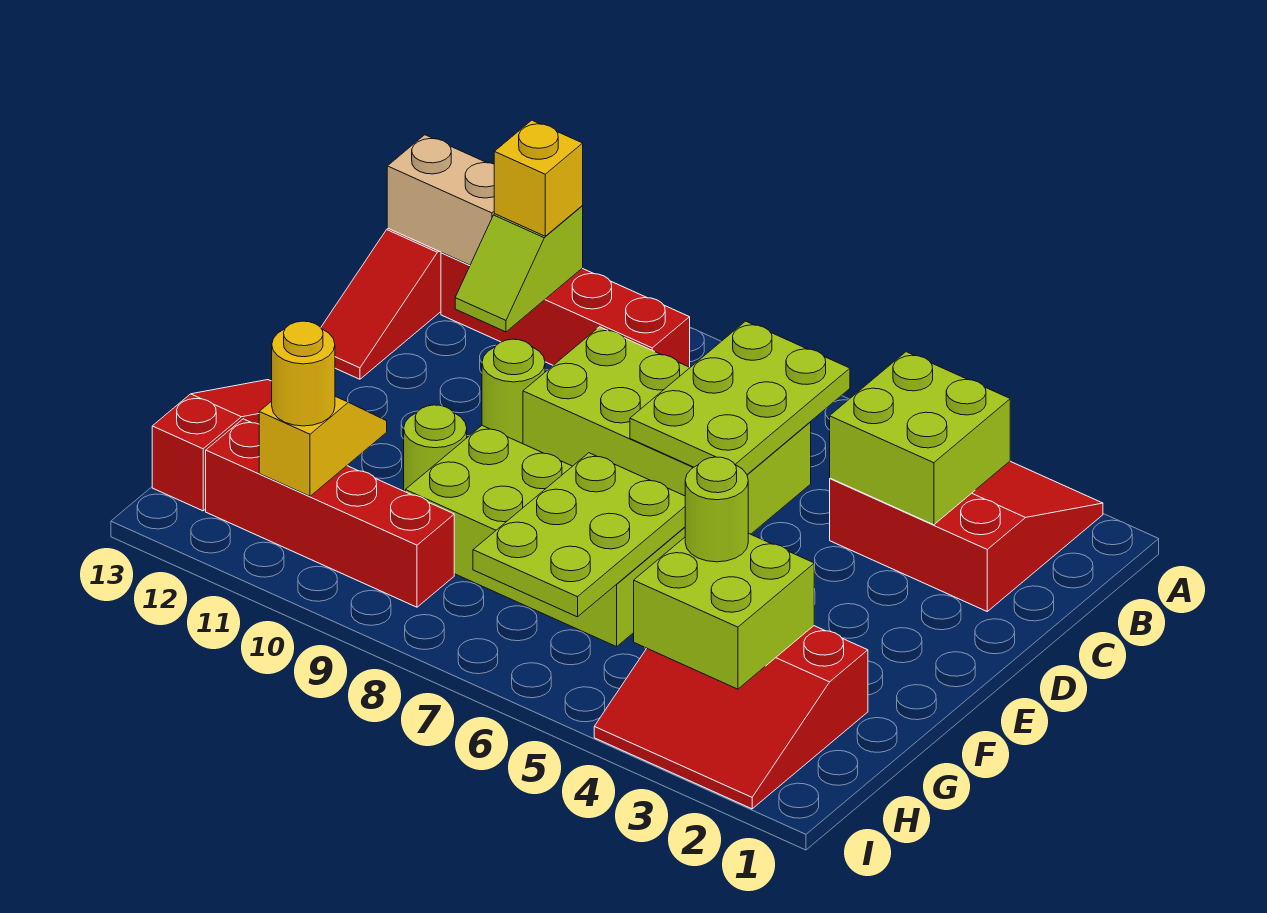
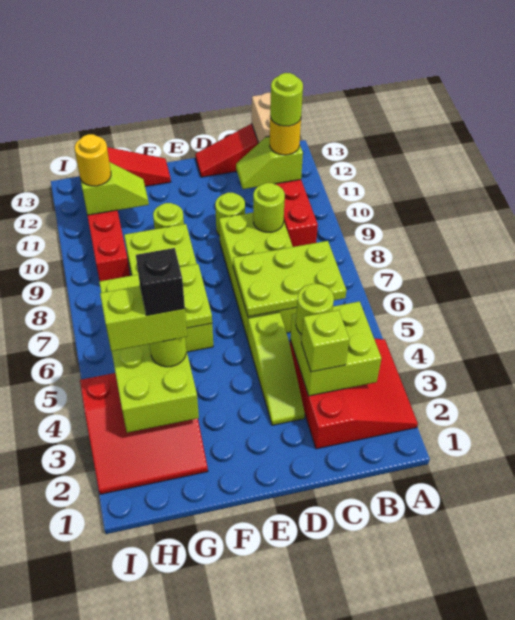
yellow 1x1 brick [494,120,583,236] -> yellow 1x1 round brick [270,117,301,155]
none -> lime 1x1 round brick [270,73,303,126]
none -> lime 1x1 brick [301,310,349,372]
none -> lime 1x1 round brick [296,284,334,334]
none -> lime 1x1 round brick [253,183,285,232]
none -> lime 1x3 slope [248,312,305,425]
red 3x3 slope [594,626,868,809] -> red 3x3 slope turned to [80,373,208,494]
none -> lime 1x2 brick [100,286,187,351]
none -> black 1x1 brick [136,248,185,316]
yellow 1x2 slope [259,397,387,496] -> lime 1x2 slope [81,162,149,215]

